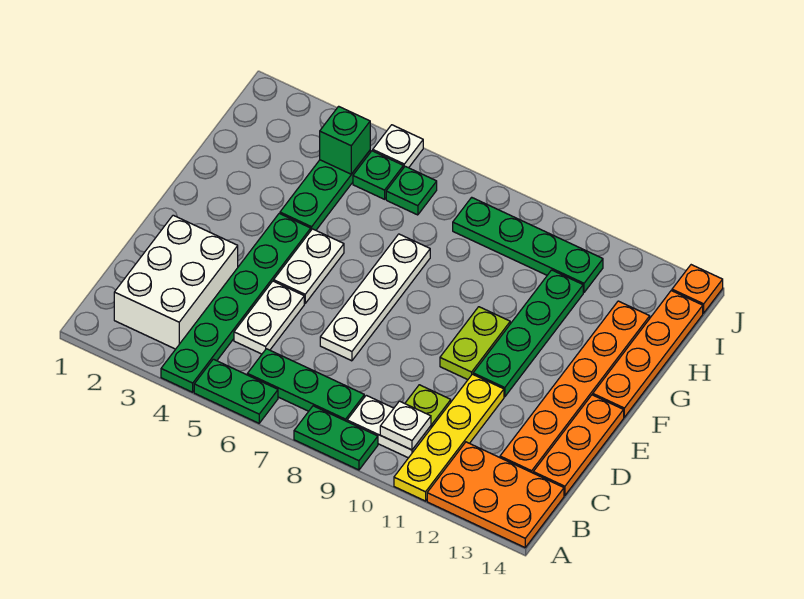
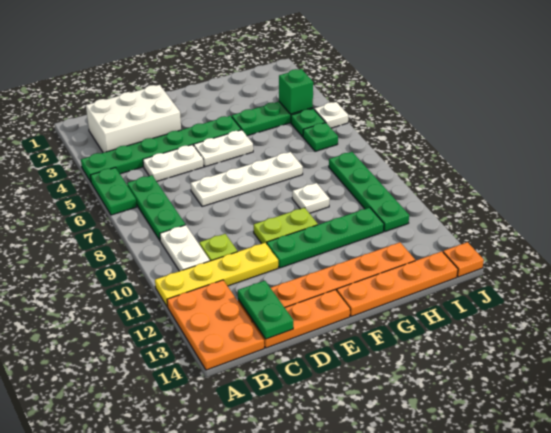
green 1x2 plate [294,406,378,470] -> green 1x2 plate moved to [238,281,294,339]
white 1x1 plate [380,401,431,450] -> white 1x1 plate moved to [292,183,330,213]

